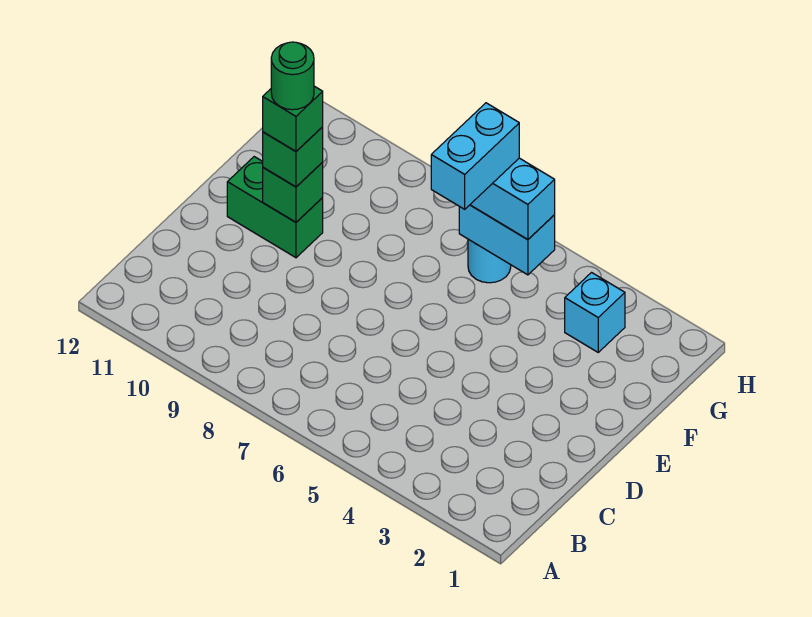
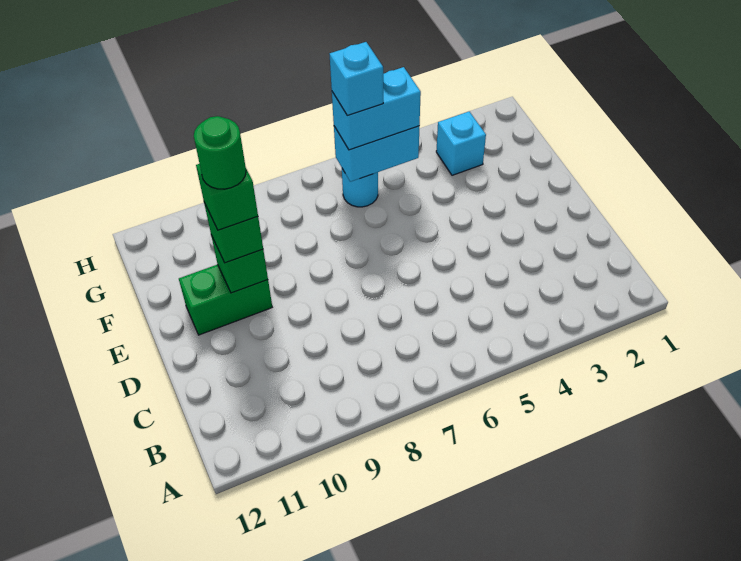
cyan 1x2 brick [431,103,519,209] -> cyan 1x1 brick [330,42,383,115]

